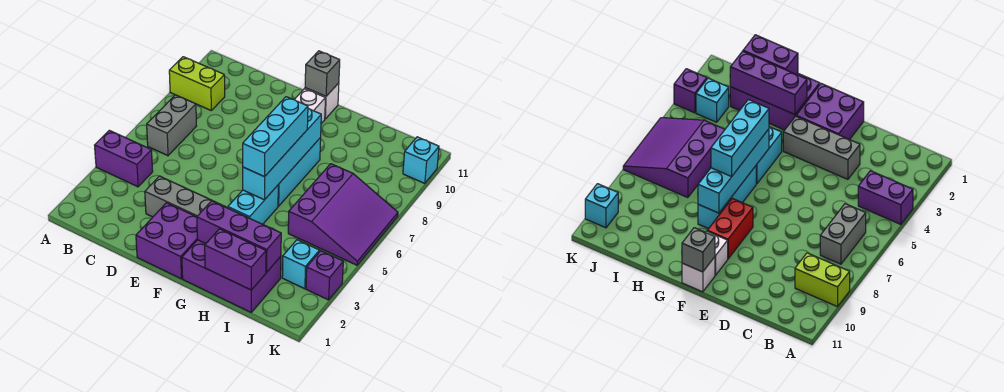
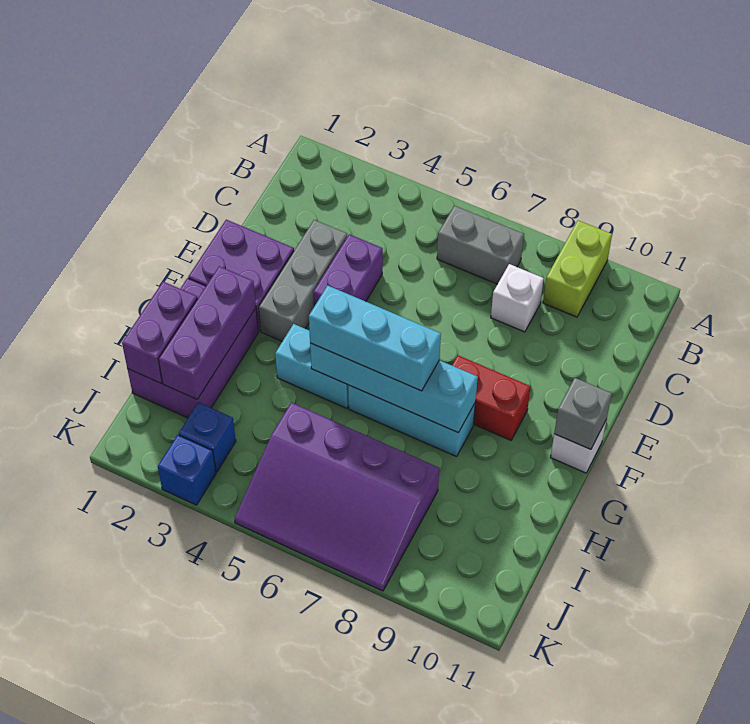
purple 1x2 brick [94,130,153,187] -> purple 1x2 brick moved to [313,234,383,306]
white 1x1 brick [294,89,325,124] -> white 1x1 brick moved to [491,264,544,332]
purple 3x3 slope [288,164,398,265] -> purple 3x4 slope [235,403,439,591]
cyan 1x1 brick [282,240,319,289] -> blue 1x1 brick [179,402,236,472]
purple 1x1 brick [306,251,343,300] -> blue 1x1 brick [158,435,216,505]
cyan 1x1 brick [403,137,439,183] -> none

